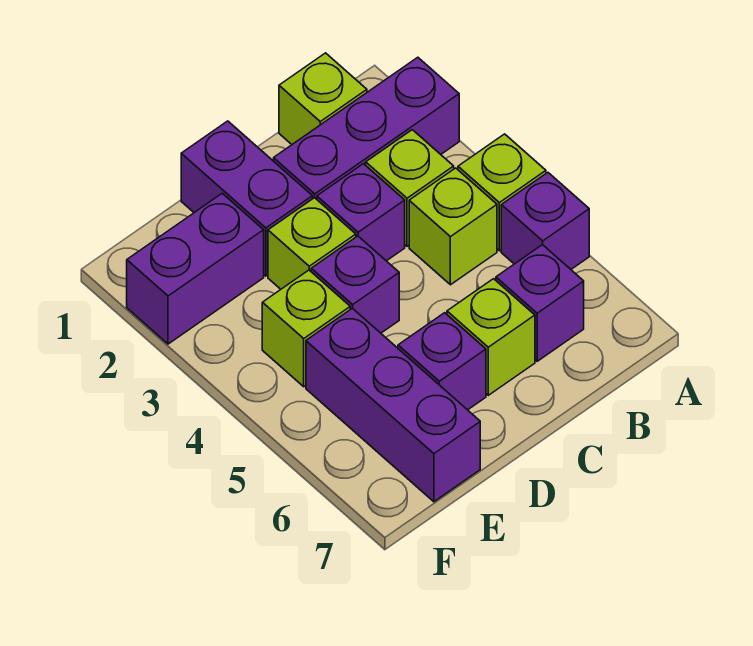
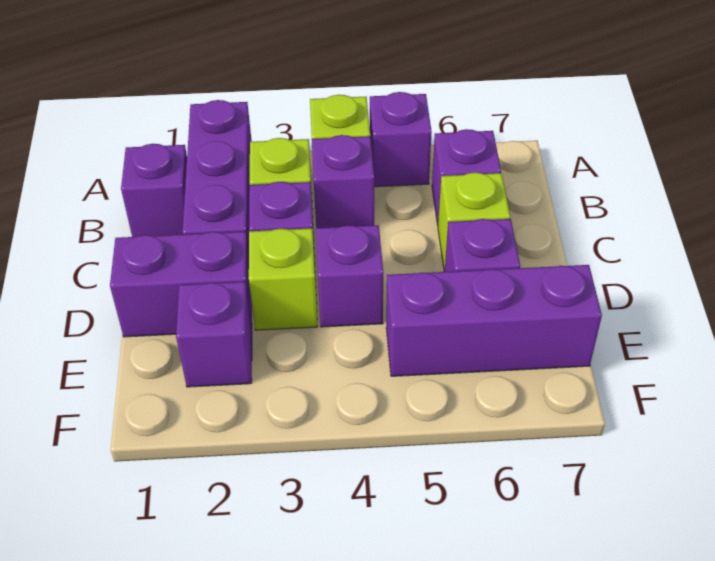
lime 1x1 brick [279,53,367,144] -> purple 1x1 brick [121,144,187,237]
lime 1x1 brick [409,168,497,285] -> purple 1x1 brick [312,135,374,228]
purple 1x2 brick [127,193,264,344] -> purple 1x1 brick [176,282,252,387]
lime 1x1 brick [262,270,350,387] -> none

